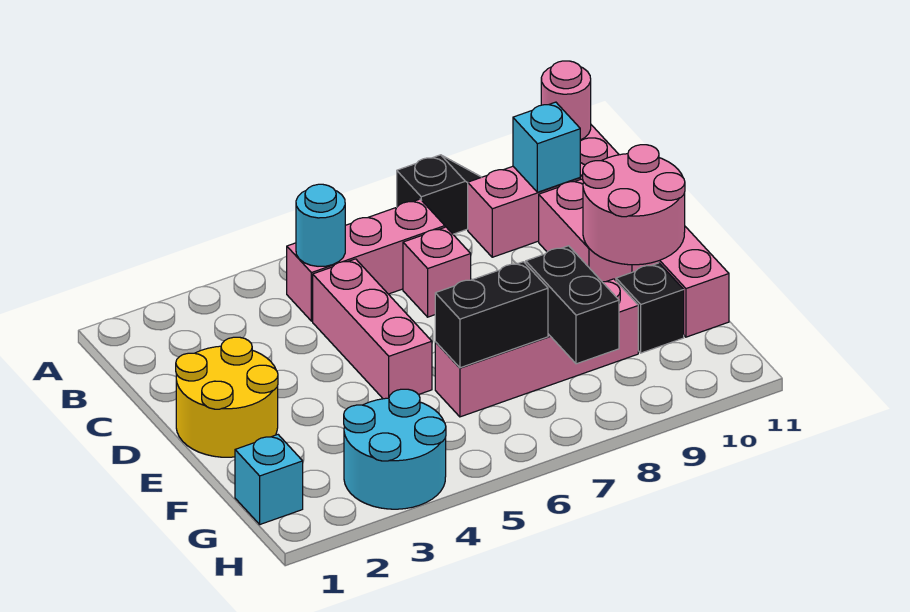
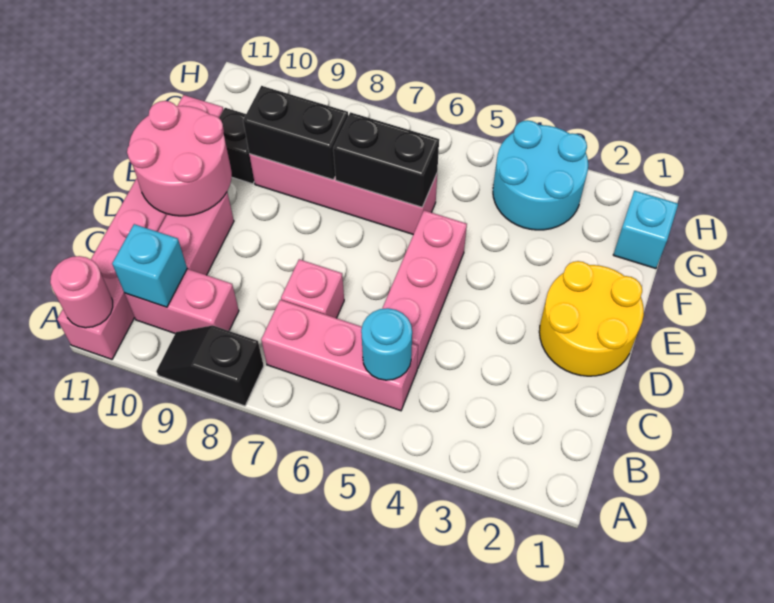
black 1x2 brick [526,246,619,364] -> black 1x2 brick turned to [243,86,348,180]

